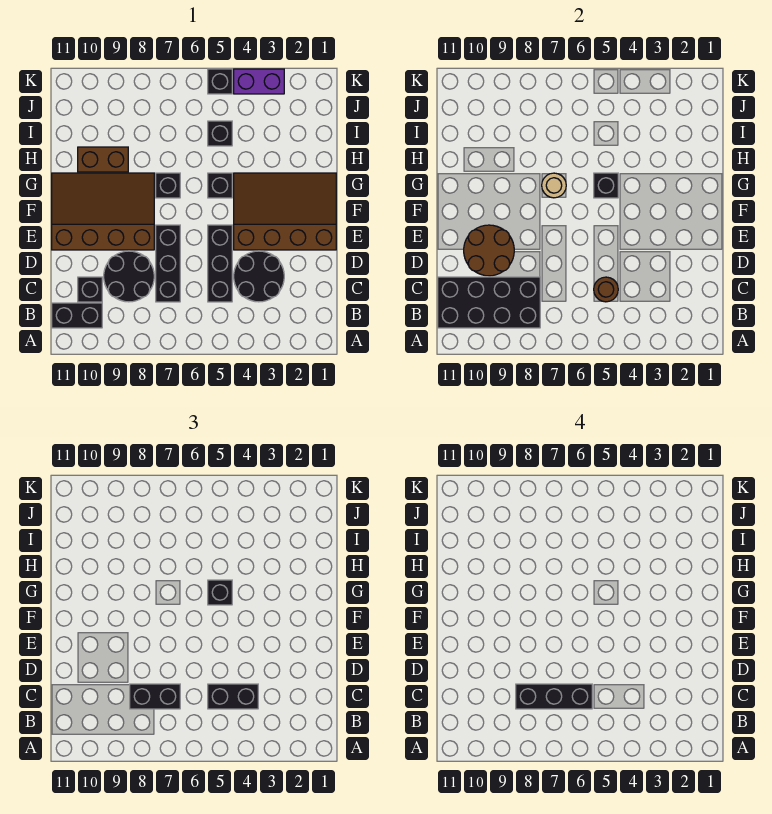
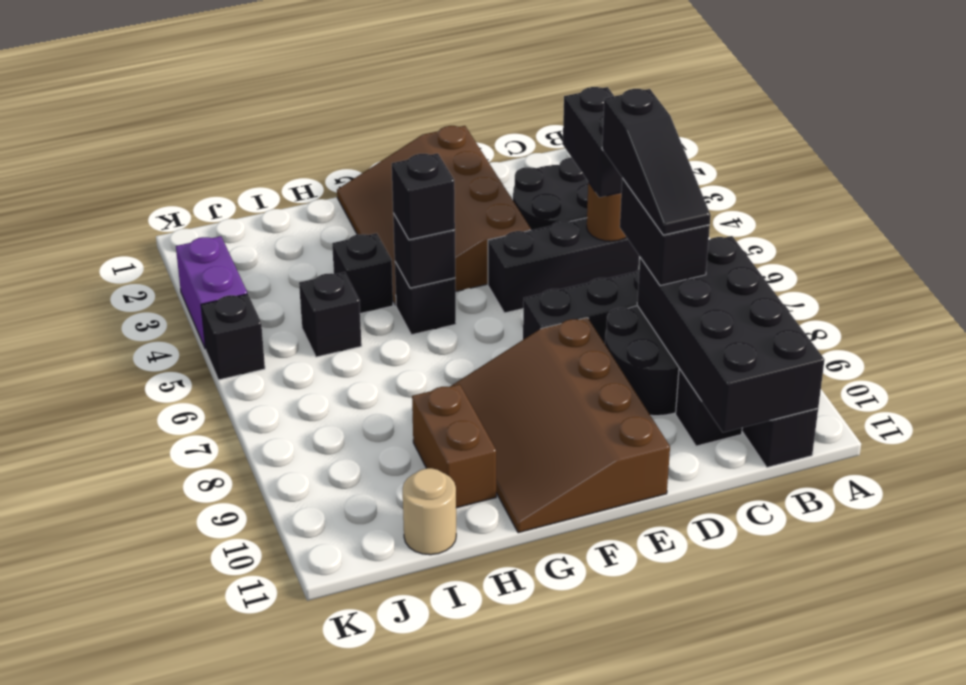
black 1x3 brick [516,684,592,709] -> black 1x3 slope [602,89,711,235]
brown 2x2 round brick [464,225,514,276] -> none
black 1x1 brick [156,173,180,198] -> black 1x1 brick moved to [332,233,393,314]
tan 1x1 round brick [542,173,566,198] -> tan 1x1 round brick moved to [403,468,456,555]

